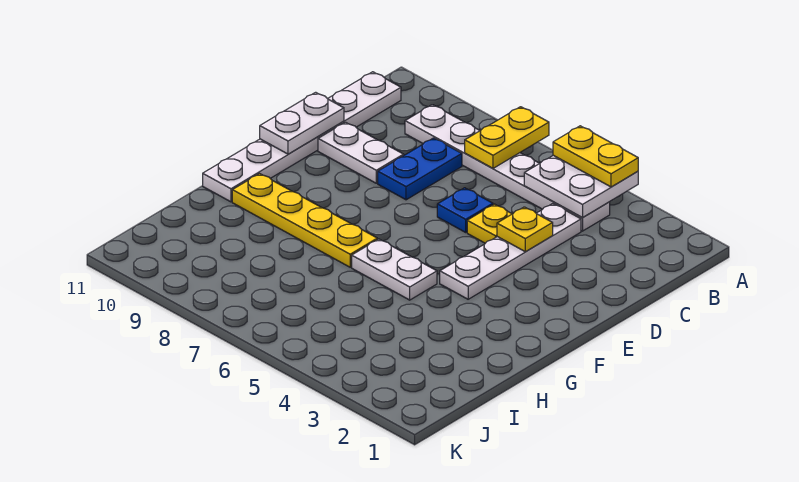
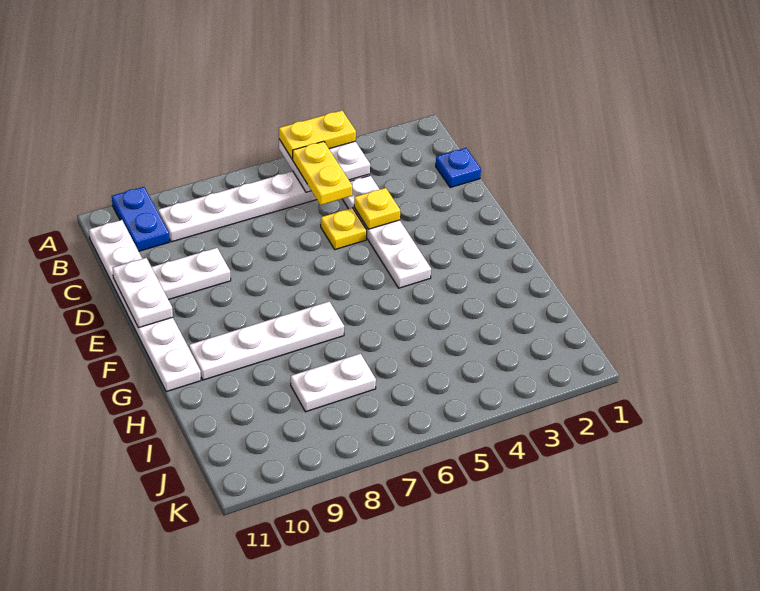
yellow 1x2 plate [465,107,549,168] -> yellow 1x2 plate moved to [293,141,352,205]
blue 1x2 plate [378,138,462,200] -> blue 1x2 plate moved to [112,187,169,251]
blue 1x1 plate [437,188,493,232] -> blue 1x1 plate moved to [436,148,481,188]
white 1x2 plate [352,239,437,300] -> white 1x2 plate moved to [291,354,376,412]
yellow 1x4 plate [232,174,377,267] -> white 1x4 plate [189,301,344,380]

